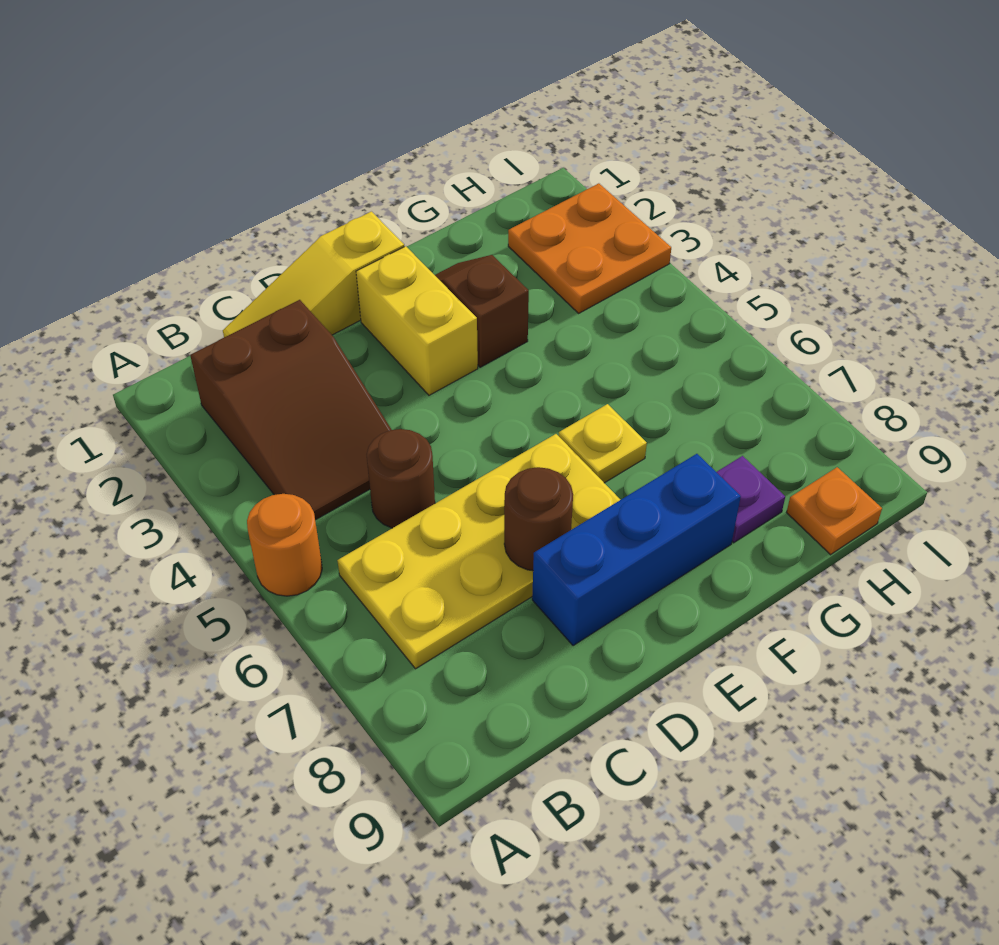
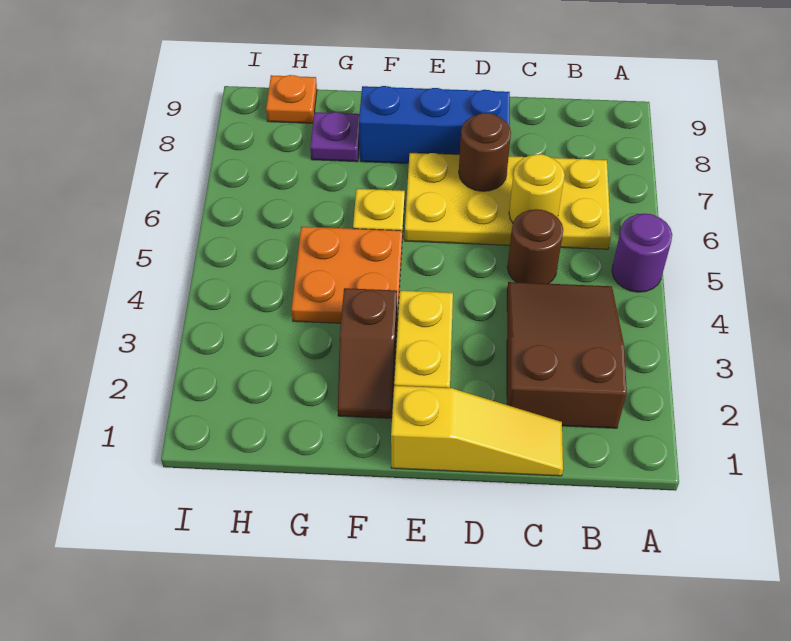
orange 1x1 round brick [247,494,322,596] -> purple 1x1 round brick [612,214,672,292]
none -> yellow 1x1 round brick [509,154,565,223]
orange 2x2 plate [508,183,671,313] -> orange 2x2 plate moved to [291,227,402,323]

